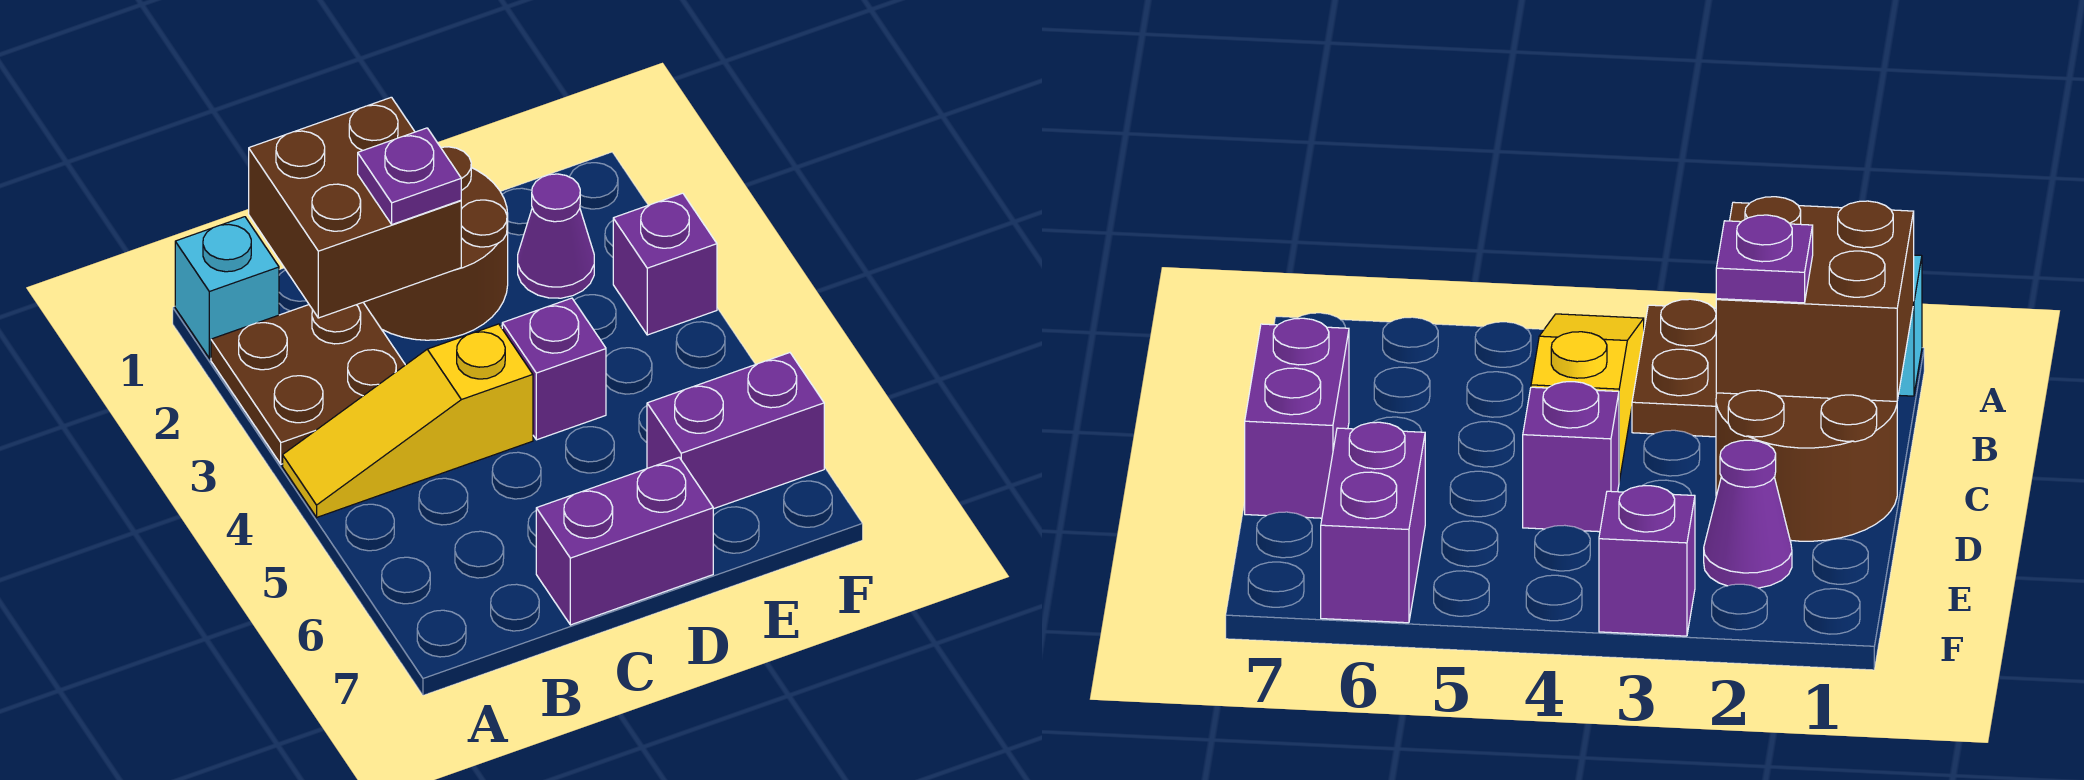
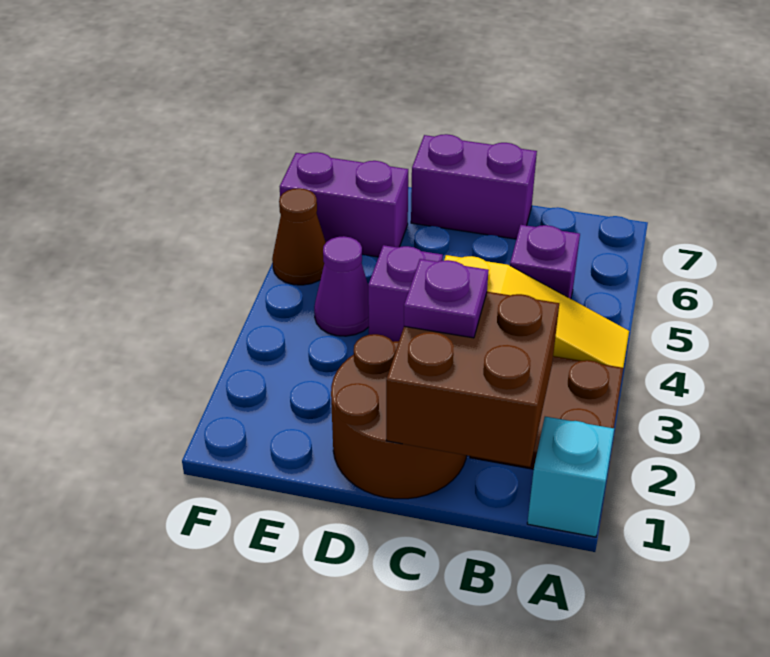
purple 1x1 cone [518,174,594,298] -> purple 1x1 cone moved to [314,236,369,336]
purple 1x1 brick [613,193,717,335] -> purple 1x1 brick moved to [510,225,580,299]
none -> brown 1x1 cone [272,188,326,285]

